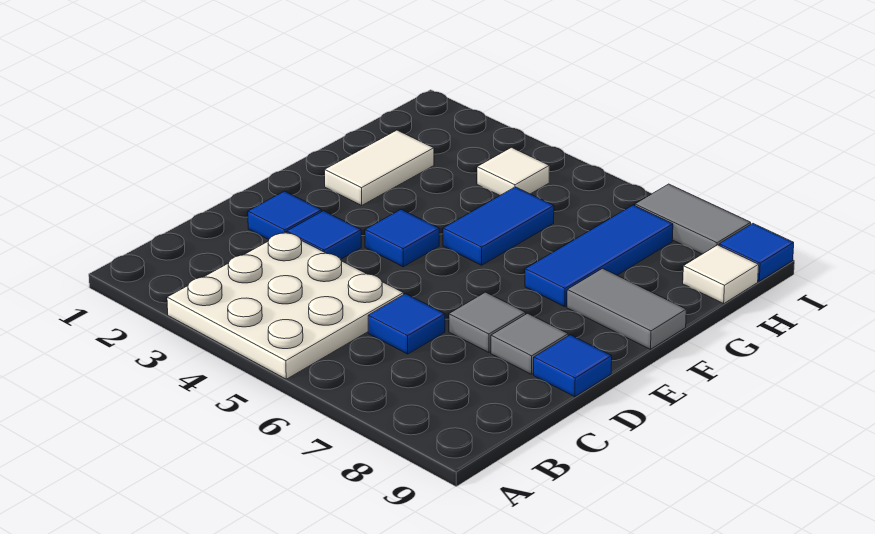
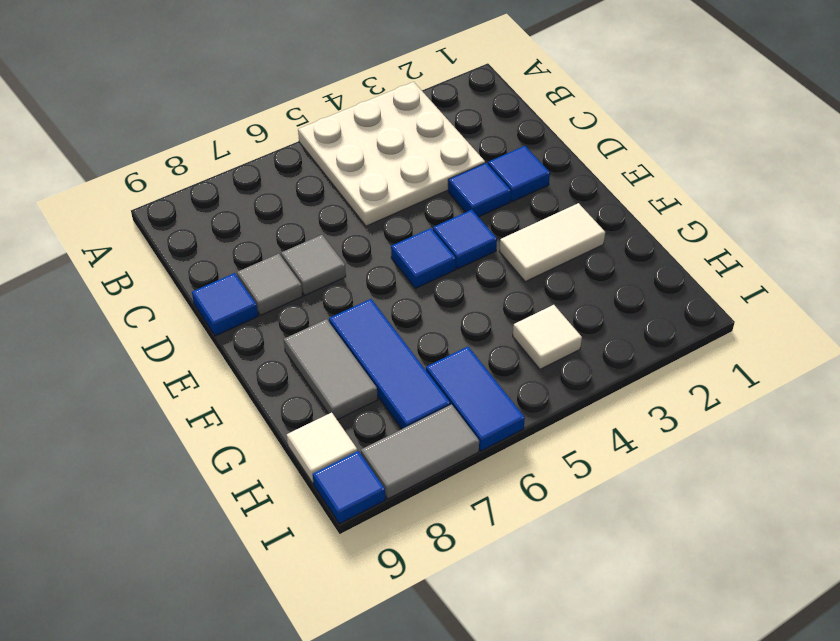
blue 1x1 tile [368,294,445,354] -> blue 1x1 tile moved to [391,228,456,288]
white 1x2 tile [325,130,434,205] -> white 1x2 tile turned to [500,203,605,281]
blue 1x2 tile [443,187,554,265] -> blue 1x2 tile moved to [426,347,525,451]
grey 1x2 tile [567,268,686,349] -> grey 1x2 tile turned to [284,319,378,420]

